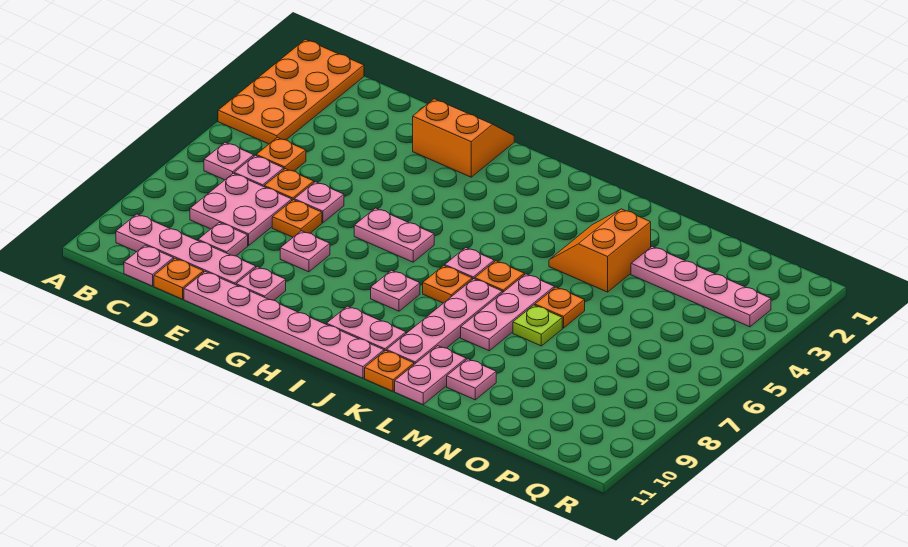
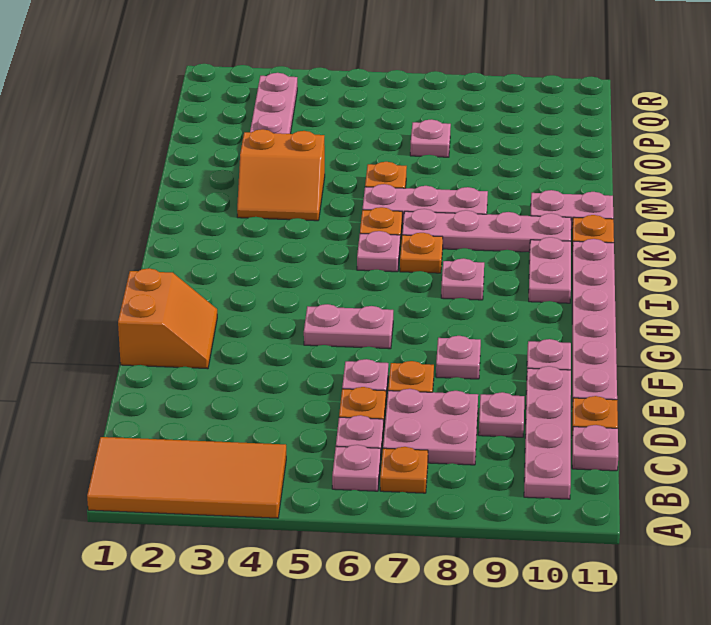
orange 2x4 plate [218,39,364,144] -> orange 2x4 tile [87,437,286,518]
orange 1x1 plate [256,138,306,171] -> orange 1x1 plate moved to [380,447,428,493]
orange 2x2 slope [413,99,514,177] -> orange 2x2 slope turned to [118,268,217,369]
pink 1x2 plate [354,208,434,262] -> pink 1x2 plate turned to [304,304,393,349]
lime 1x1 plate [513,305,562,346] -> none
pink 1x1 plate [447,359,496,400] -> pink 1x1 plate moved to [410,119,451,157]

